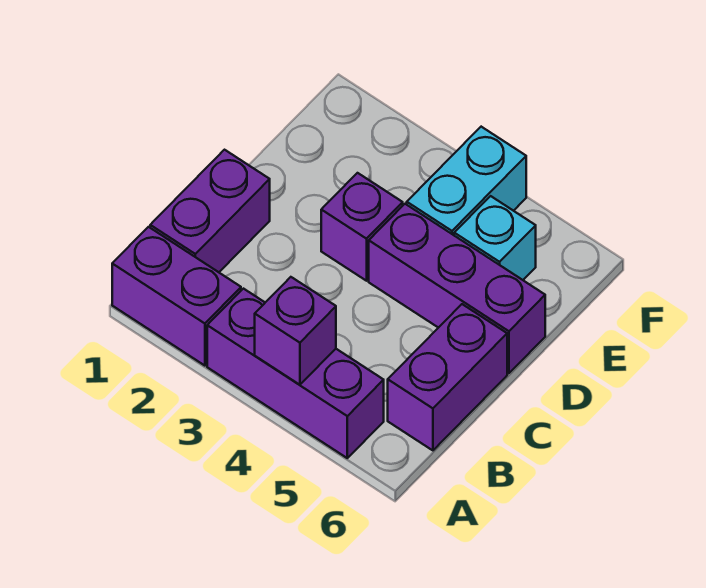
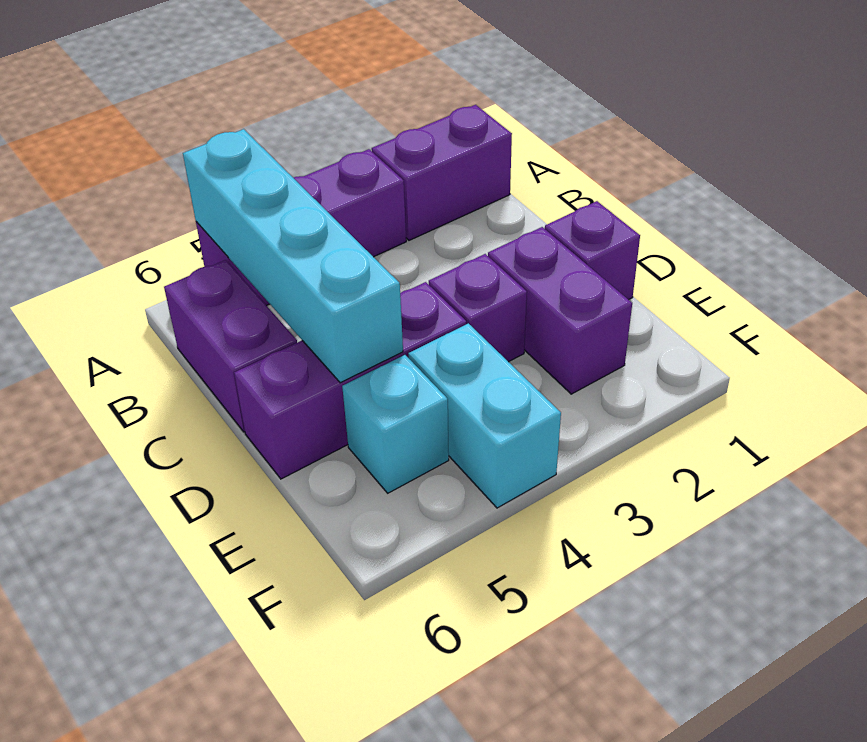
purple 1x1 brick [255,277,336,385] -> purple 1x1 brick moved to [545,201,640,300]
none -> cyan 1x4 brick [183,129,403,383]
purple 1x2 brick [150,150,270,272] -> purple 1x2 brick moved to [488,227,632,394]

